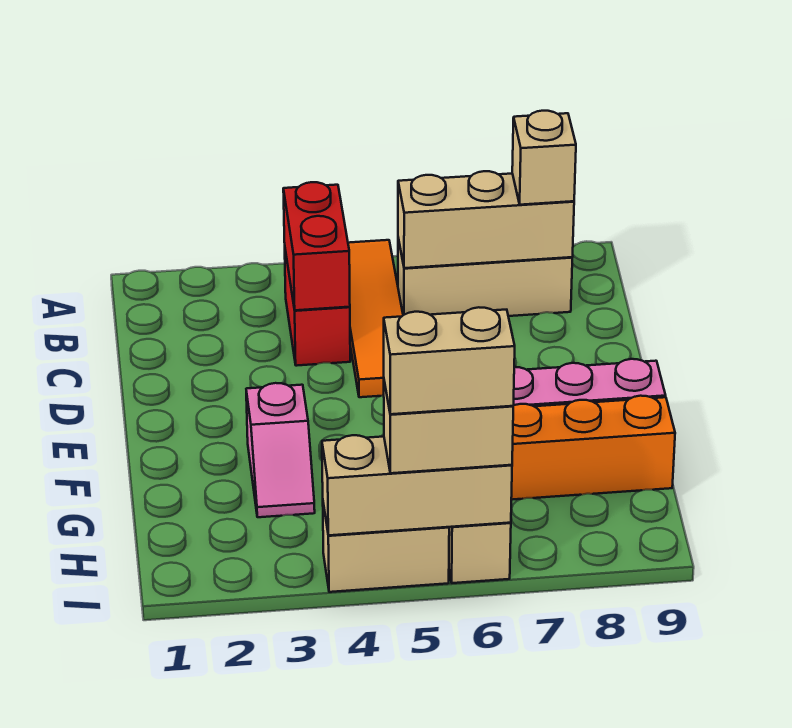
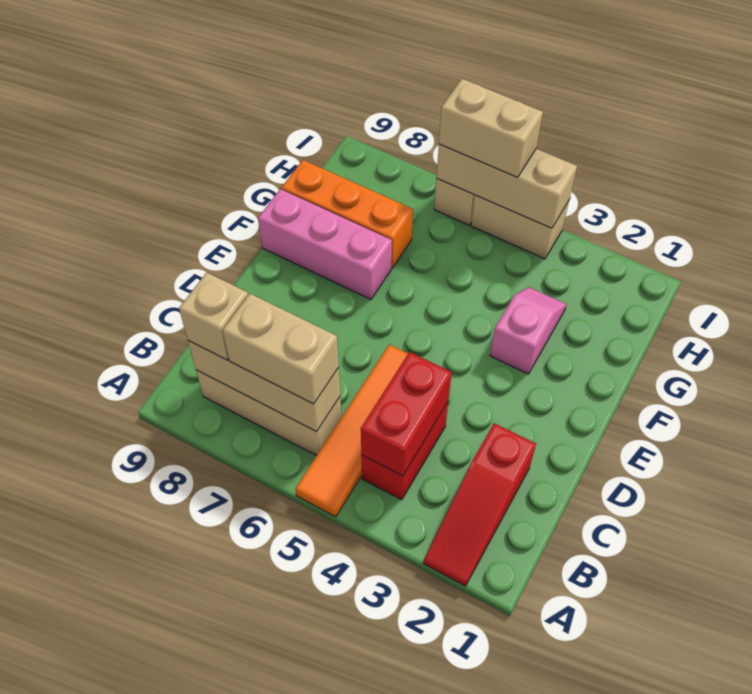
none -> red 1x3 slope [424,423,536,586]
tan 1x2 brick [384,307,515,414] -> tan 1x2 brick moved to [223,294,339,404]

